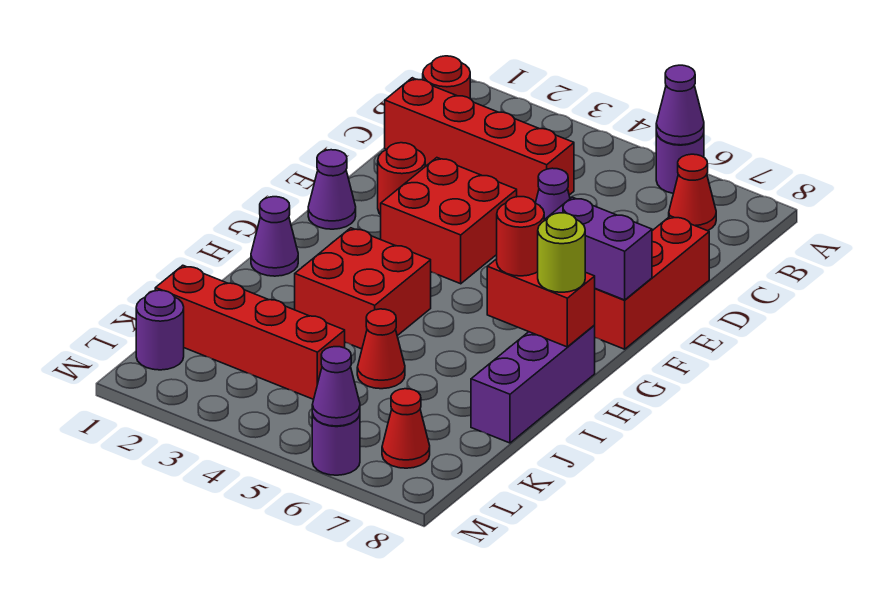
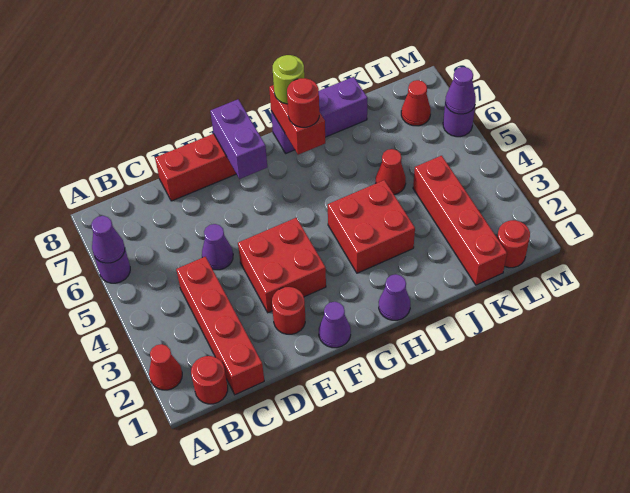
red 1x1 cone [669,154,716,231] -> red 1x1 cone moved to [149,344,182,390]
purple 1x1 round brick [136,290,184,370] -> red 1x1 round brick [497,220,530,268]

